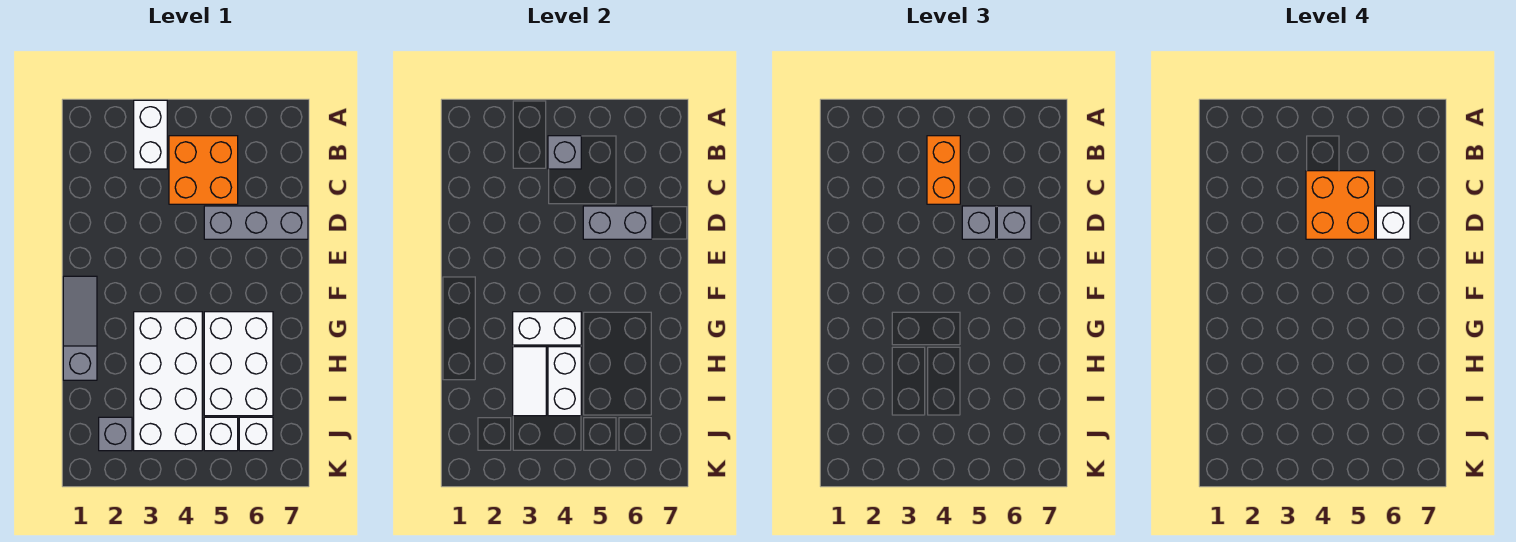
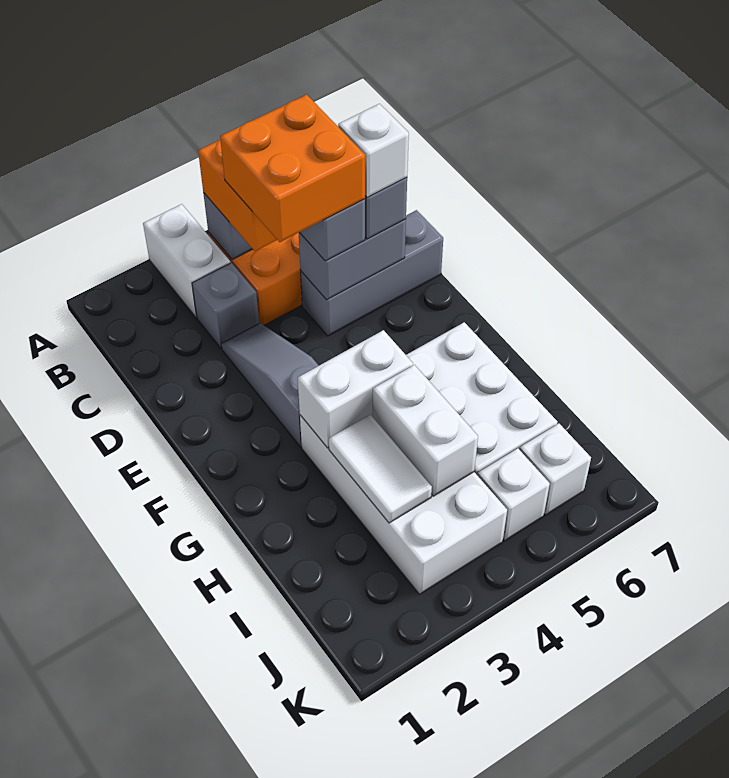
grey 1x3 slope [63,276,97,380] -> grey 1x3 slope moved to [221,323,319,447]
grey 1x1 brick [99,417,132,451] -> grey 1x1 brick moved to [192,263,259,348]

